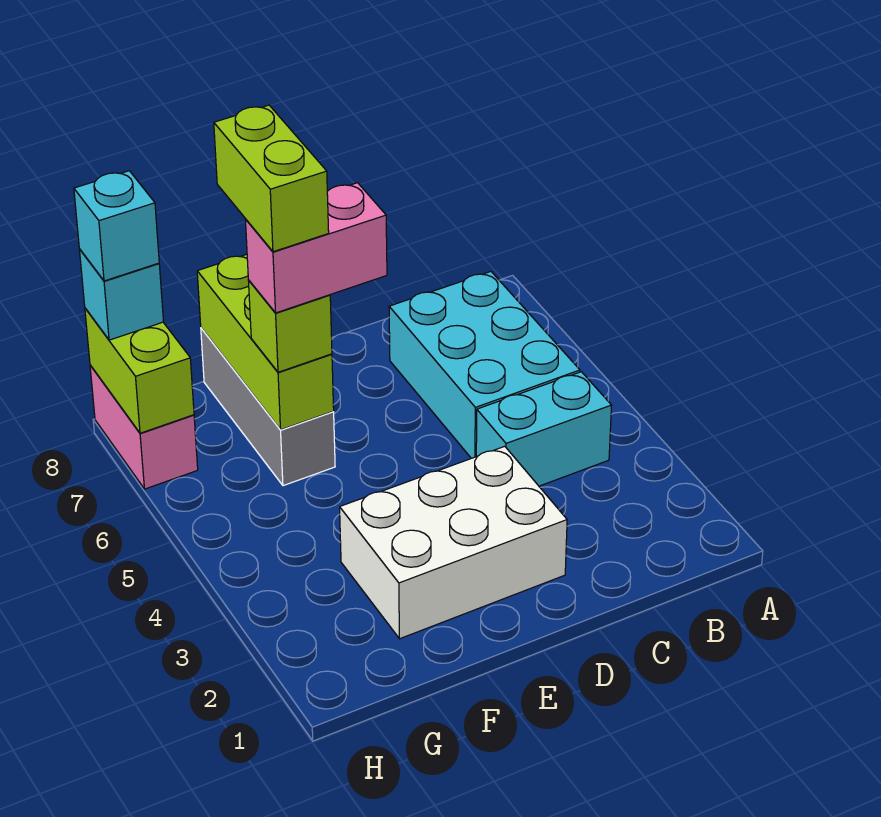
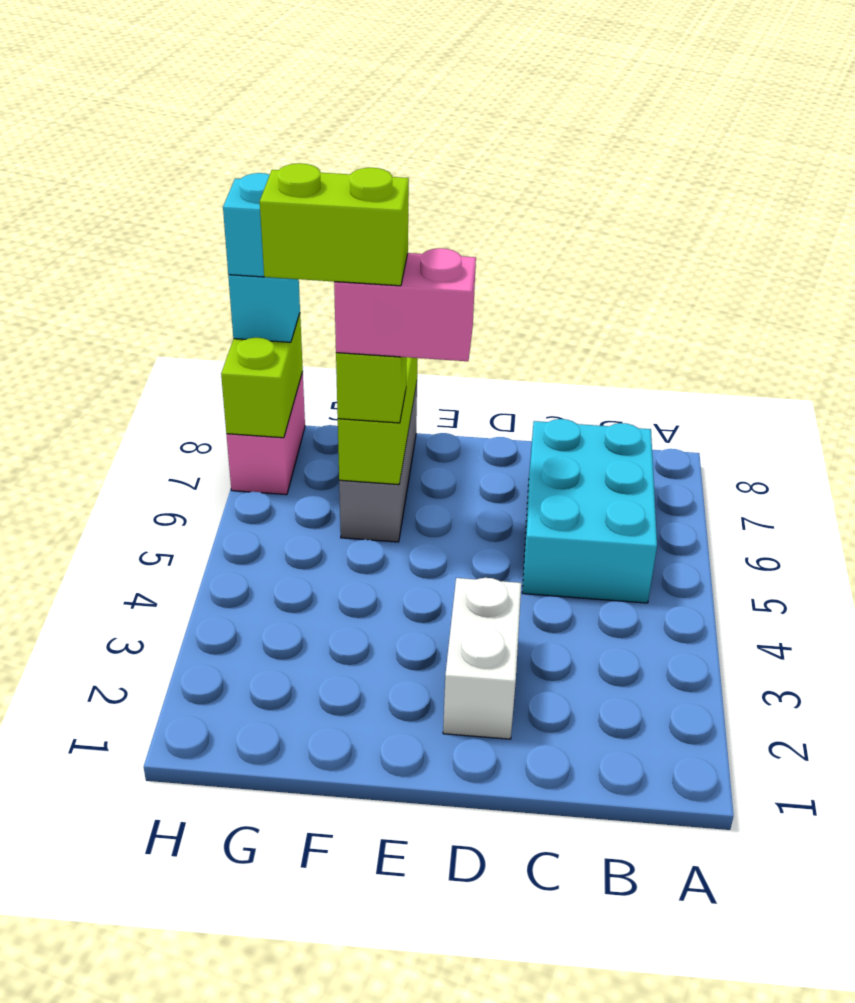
cyan 1x2 brick [476,372,612,486] -> none
white 2x3 brick [340,446,567,639] -> white 1x2 brick [443,578,521,739]
lime 1x2 brick [214,105,329,252] -> lime 1x2 brick turned to [260,163,409,286]

